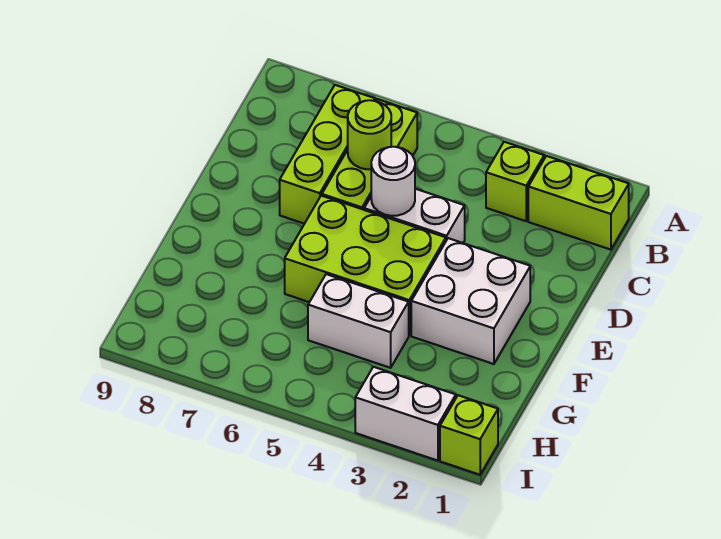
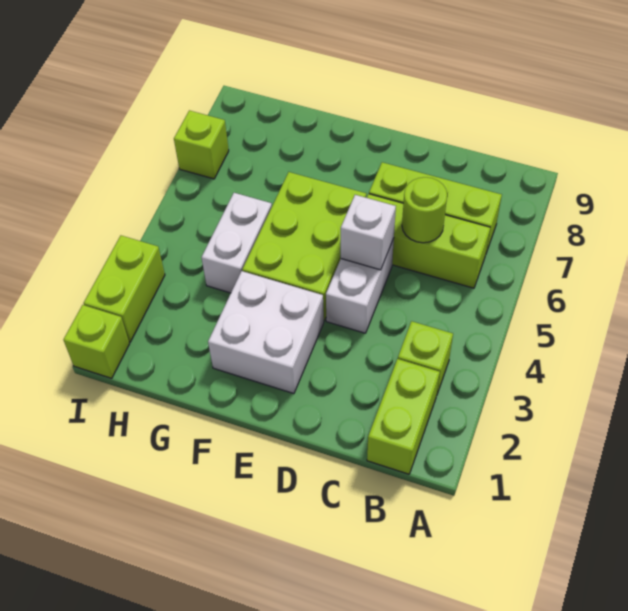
white 1x1 round brick [371,147,415,216] -> white 1x1 brick [341,195,396,270]
white 1x2 brick [355,367,456,461] -> lime 1x2 brick [84,236,165,342]
none -> lime 1x1 brick [174,110,229,179]

